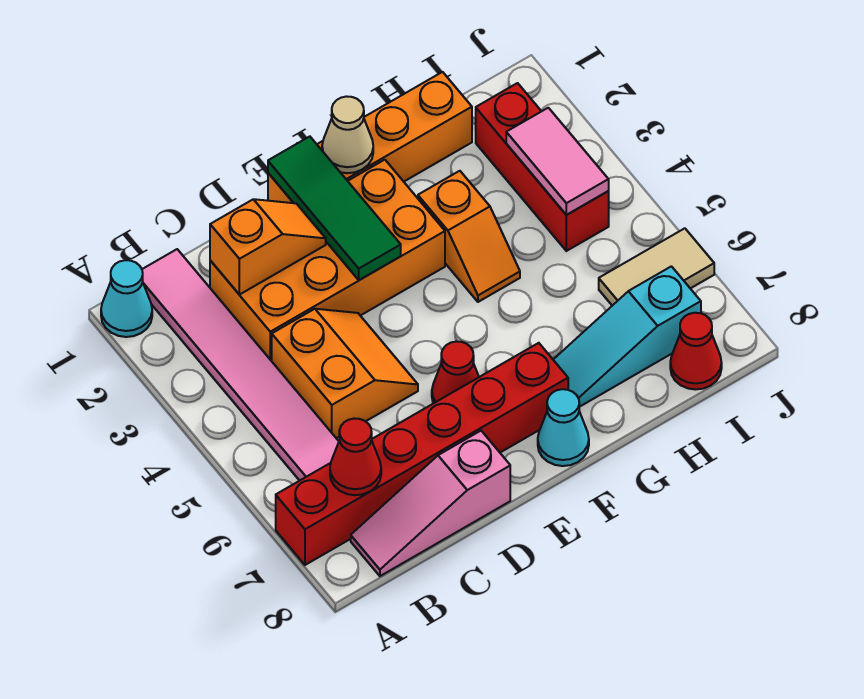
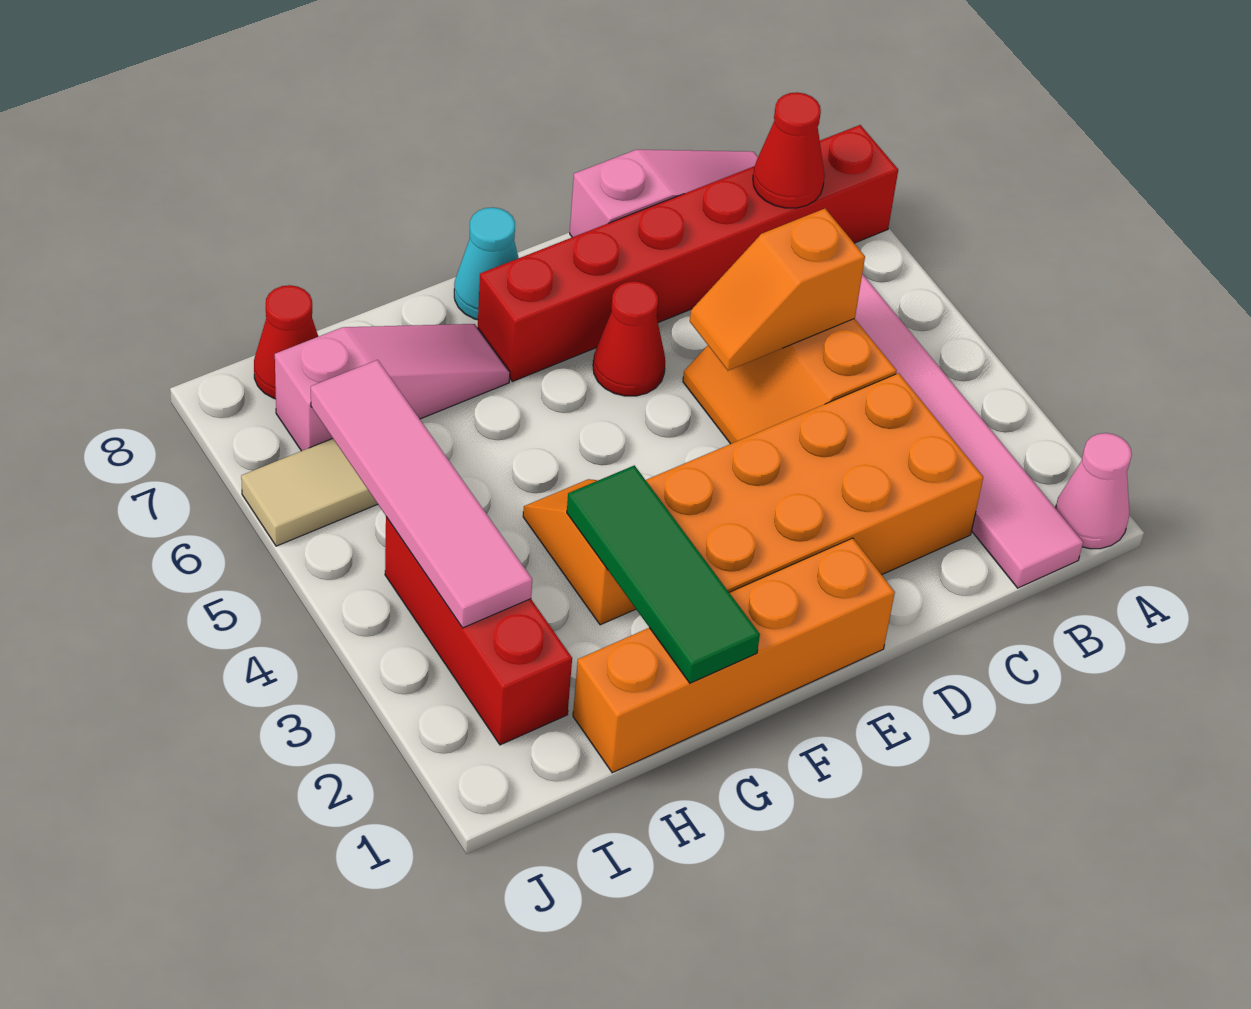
cyan 1x1 cone [101,260,152,337] -> pink 1x1 cone [1056,433,1132,549]
orange 1x2 slope [210,199,326,295] -> orange 1x2 slope moved to [690,209,865,371]
green 1x3 tile [268,136,401,280] -> green 1x3 tile moved to [567,465,760,683]
tan 1x1 cone [322,96,373,173] -> none
cyan 1x3 slope [553,266,701,407] -> pink 1x3 slope [275,324,510,451]
pink 1x2 tile [506,108,609,215] -> pink 1x4 tile [311,360,532,628]

